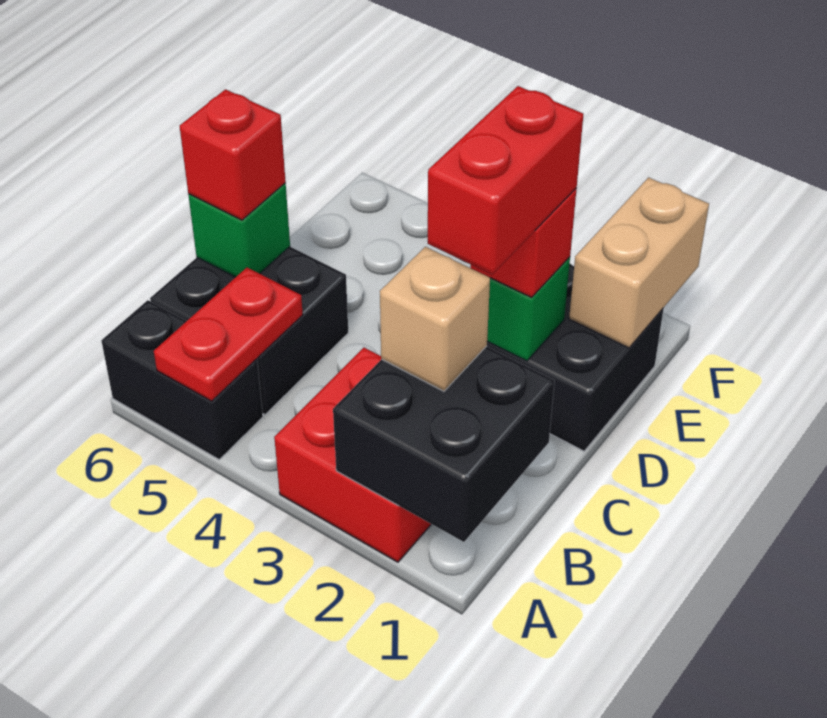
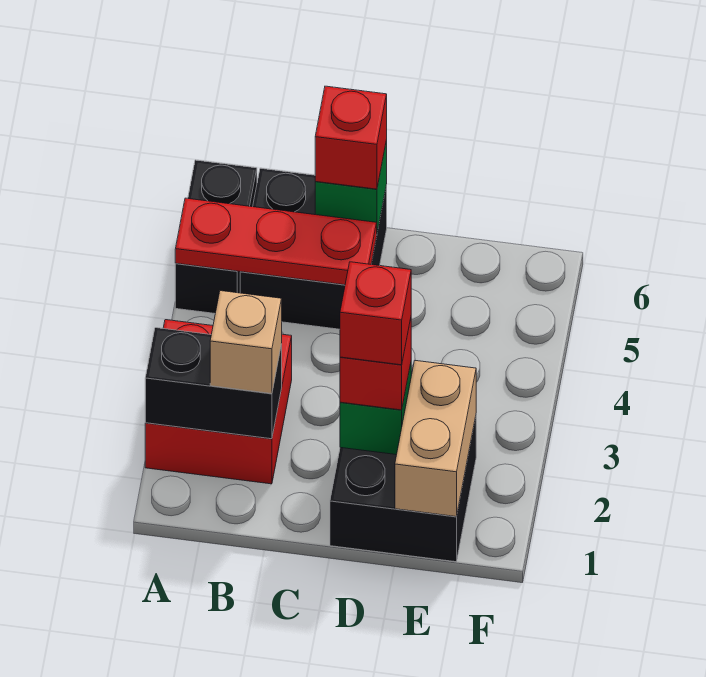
black 2x2 brick [333,346,554,542] -> black 1x2 brick [145,328,282,439]
red 1x2 plate [154,267,303,401] -> red 1x3 plate [175,198,377,285]
red 1x2 brick [428,86,583,274] -> red 1x1 brick [340,262,411,365]
tan 1x2 brick [569,178,709,348] -> tan 1x2 brick turned to [395,361,476,517]

